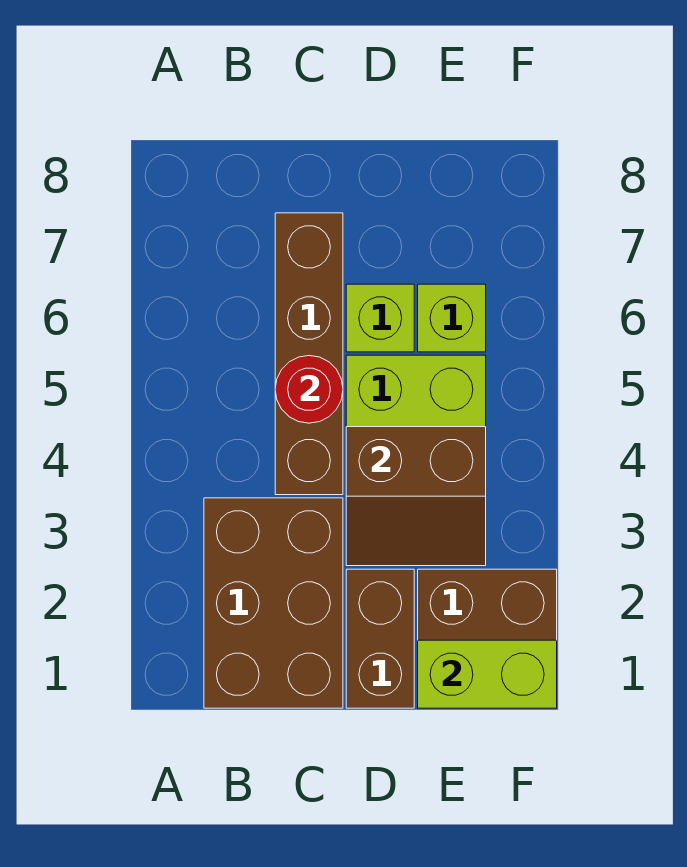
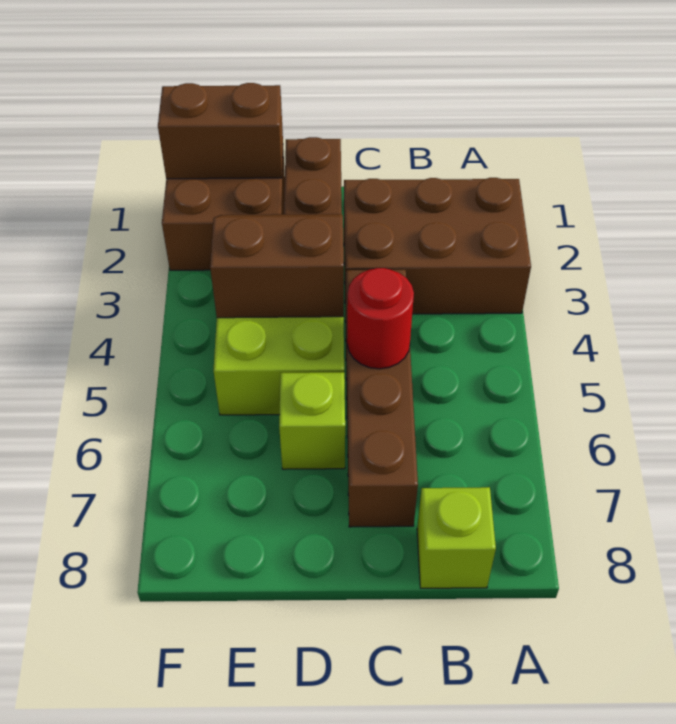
brown 2x3 brick [204,498,343,708] -> brown 2x3 brick turned to [344,178,531,314]
lime 1x2 brick [418,640,557,708] -> brown 1x2 brick [158,83,283,179]
lime 1x1 brick [418,284,486,352] -> lime 1x1 brick moved to [417,487,496,588]

